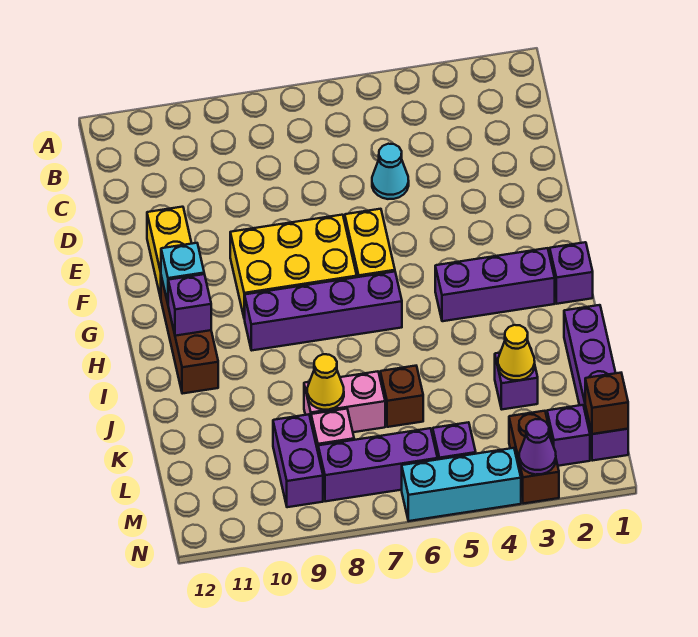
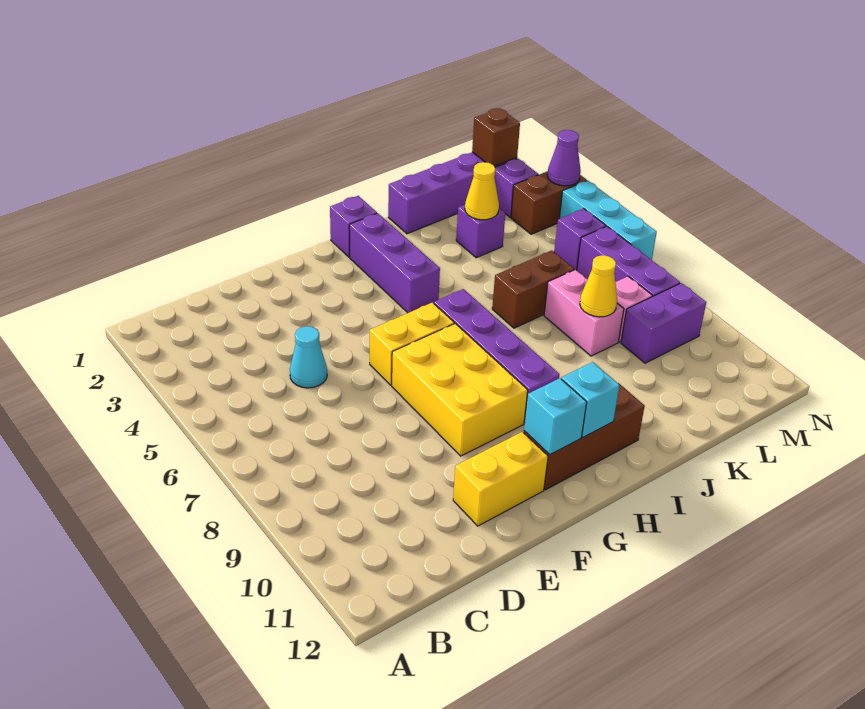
purple 1x1 brick [168,274,211,336] -> cyan 1x1 brick [562,362,620,437]
brown 1x1 brick [380,366,423,427] -> brown 1x2 brick [492,250,574,328]

